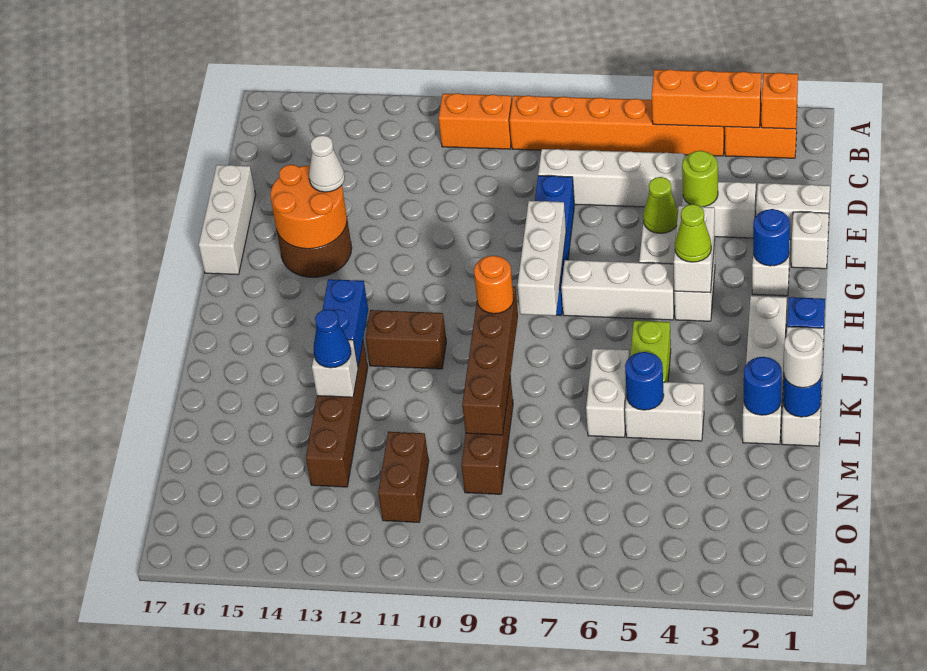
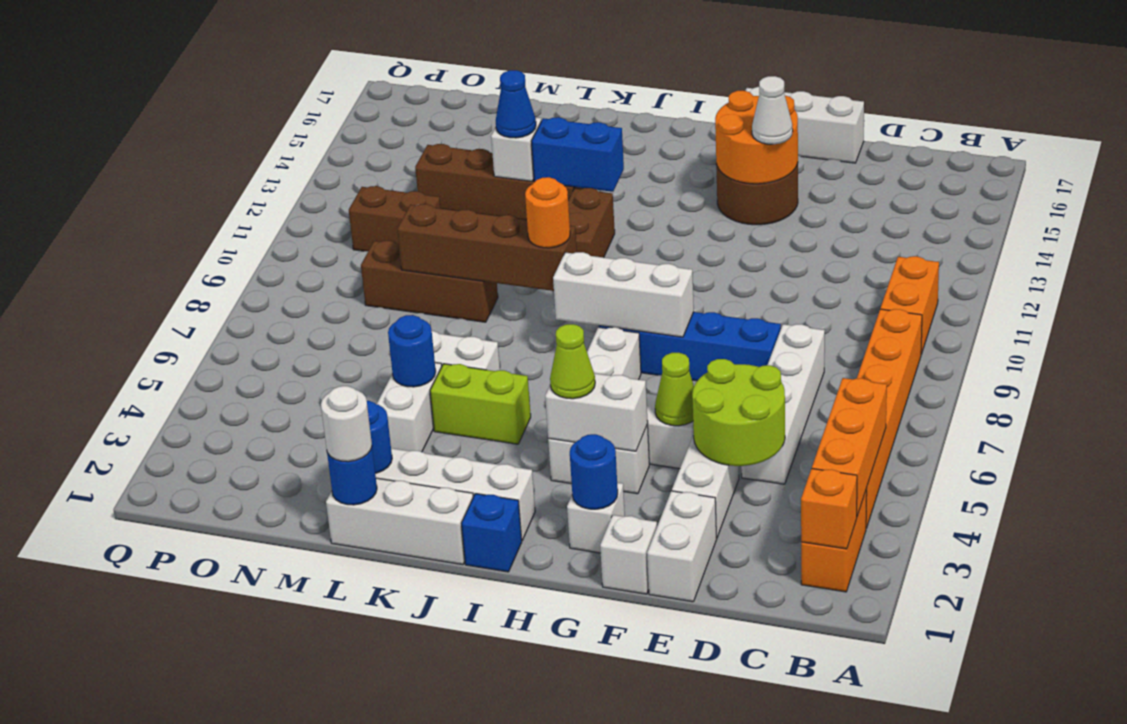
lime 1x1 round brick [682,151,718,207] -> lime 2x2 round brick [692,359,785,466]

